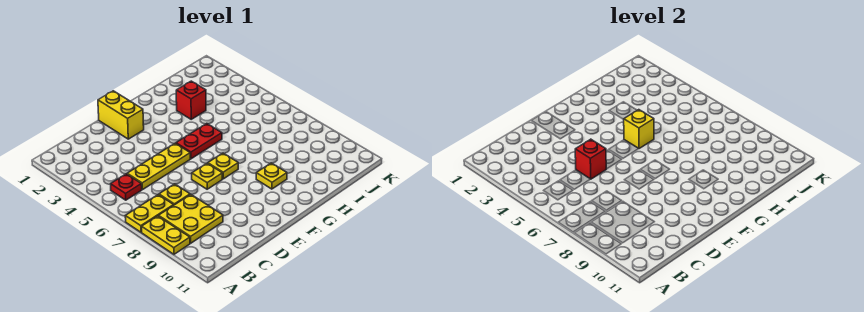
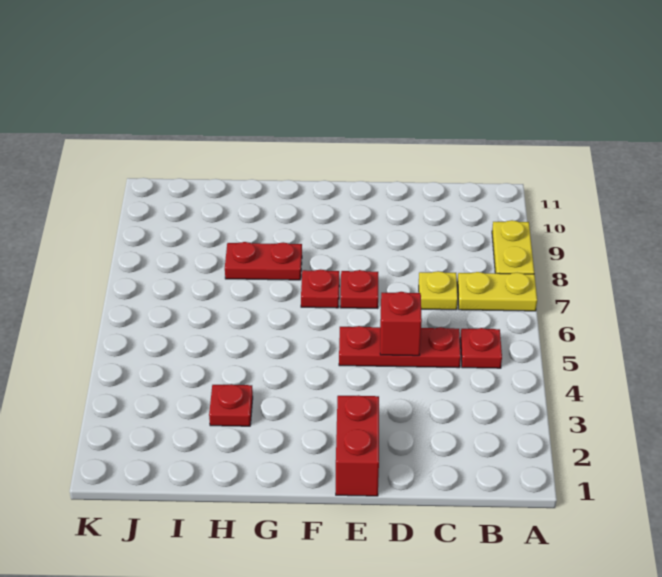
yellow 2x2 plate [159,194,223,243] -> none
yellow 1x3 plate [127,143,190,190] -> red 1x3 plate [339,326,461,368]
yellow 1x2 brick [98,91,144,139] -> red 1x2 brick [336,395,379,496]
yellow 1x1 plate [192,163,222,189] -> red 1x1 plate [340,270,378,308]
red 1x2 plate [176,124,222,159] -> red 1x2 plate moved to [225,242,302,280]
yellow 1x1 plate [208,153,238,179] -> red 1x1 plate [301,269,339,308]
yellow 1x1 brick [624,110,654,149] -> none
yellow 1x1 plate [256,163,287,189] -> none
red 1x1 brick [176,81,206,119] -> red 1x1 plate [209,384,253,426]

